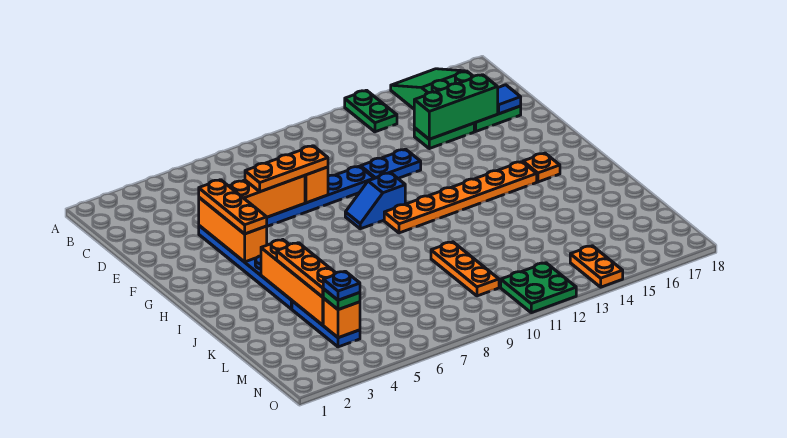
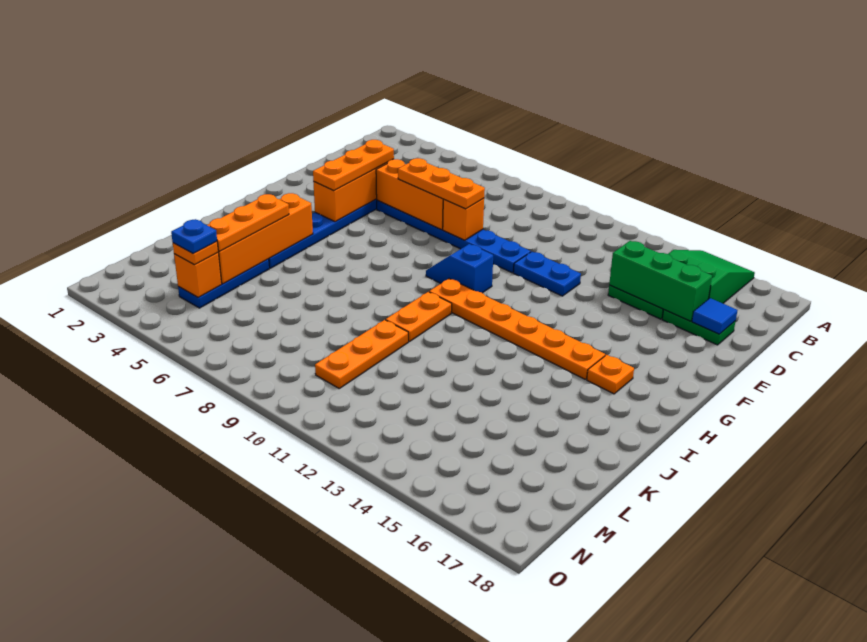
green 1x2 plate [345,90,397,132] -> none
green 1x1 plate [323,289,360,310] -> orange 1x1 plate [173,242,218,265]
green 2x2 plate [501,263,576,313] -> none
orange 1x2 plate [570,246,623,287] -> orange 1x2 plate moved to [386,292,452,342]

